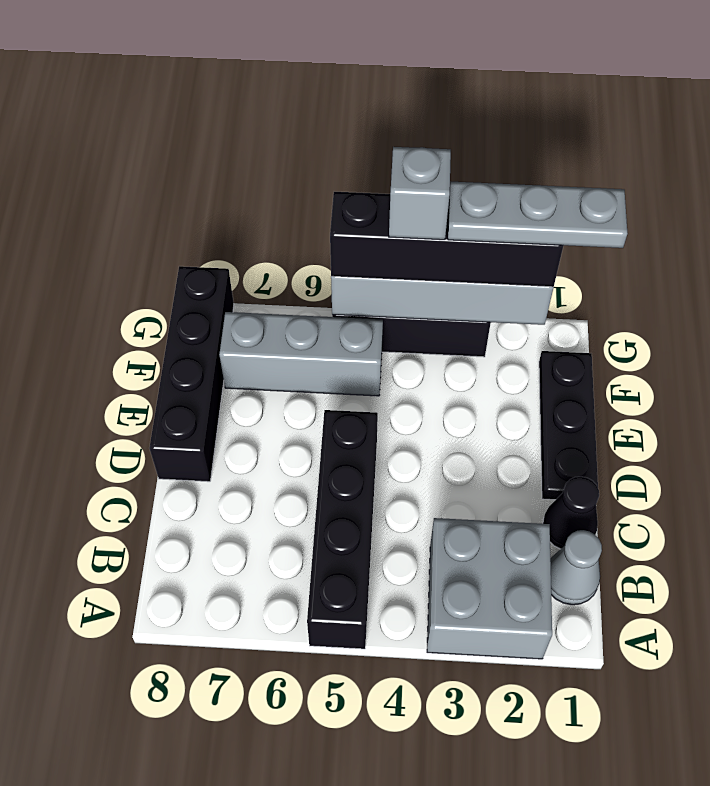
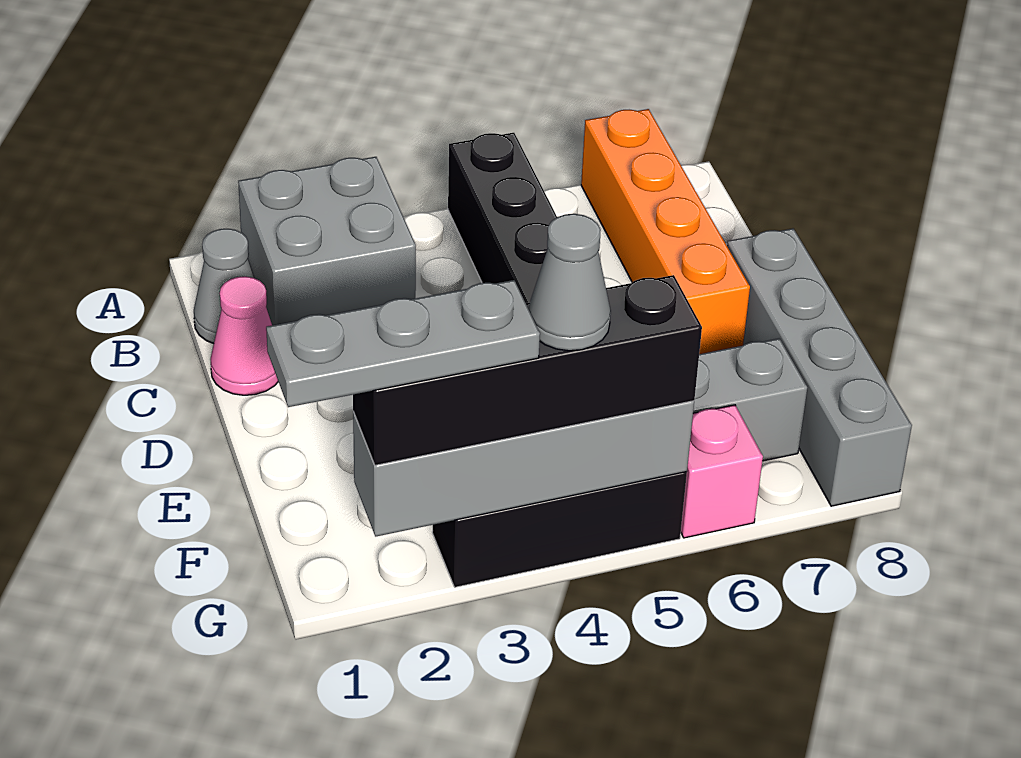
none -> orange 1x4 brick [581,109,750,354]
black 1x1 cone [543,477,599,549] -> pink 1x1 cone [210,276,278,395]
black 1x3 plate [539,351,598,500] -> none
black 1x4 brick [149,266,234,482] -> grey 1x4 brick [727,229,912,506]
grey 1x1 brick [389,147,451,240] -> grey 1x1 cone [529,214,611,351]
none -> pink 1x1 brick [681,405,763,538]

